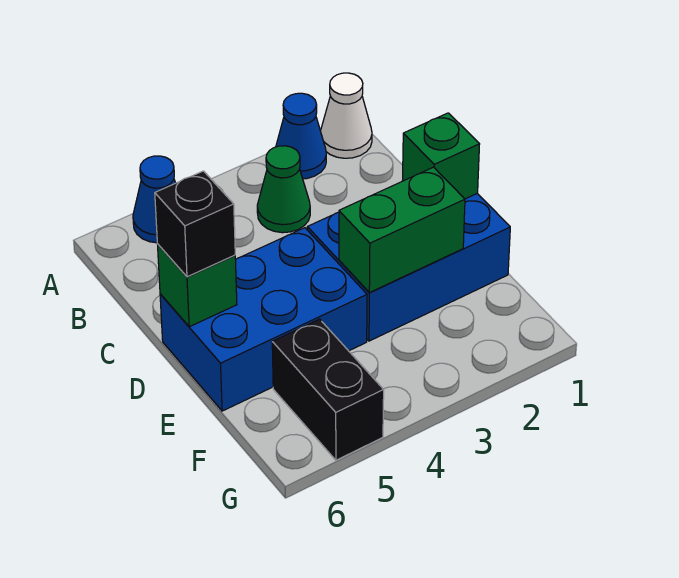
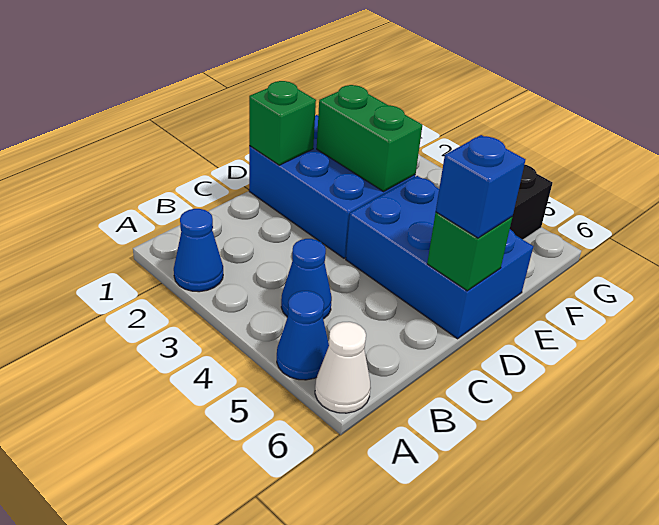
white 1x1 cone [321,73,372,158] -> white 1x1 cone moved to [315,322,371,413]
green 1x1 cone [257,146,310,233] -> none
none -> blue 1x1 cone [281,239,332,319]
black 1x1 brick [155,171,235,277] -> blue 1x1 brick [436,135,525,238]

